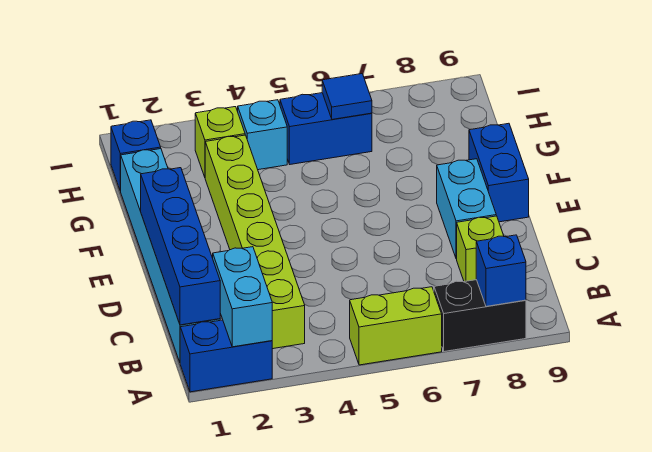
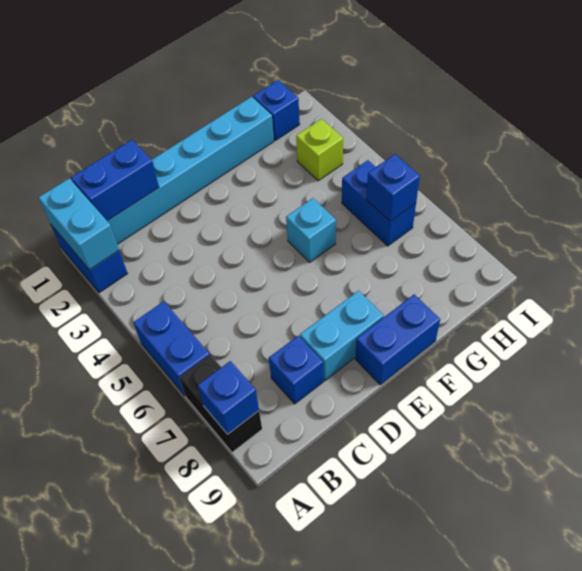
cyan 1x2 brick [213,247,272,347] -> cyan 1x2 brick turned to [39,179,119,270]
lime 1x2 brick [350,287,442,365] -> blue 1x2 brick [133,301,210,395]
blue 1x4 brick [141,168,220,325] -> blue 1x2 brick [71,140,159,221]
lime 1x6 brick [205,135,305,349] -> none
lime 1x1 brick [457,216,504,282] -> blue 1x1 brick [269,336,323,404]
cyan 1x1 brick [238,100,287,170] -> cyan 1x1 brick moved to [286,198,336,262]
blue 1x1 tile [322,74,372,119] -> blue 1x1 brick [366,154,420,221]

